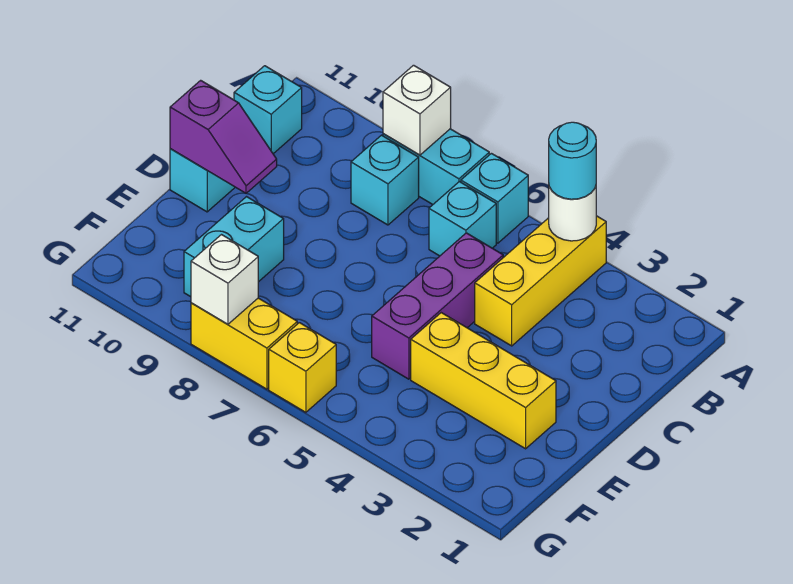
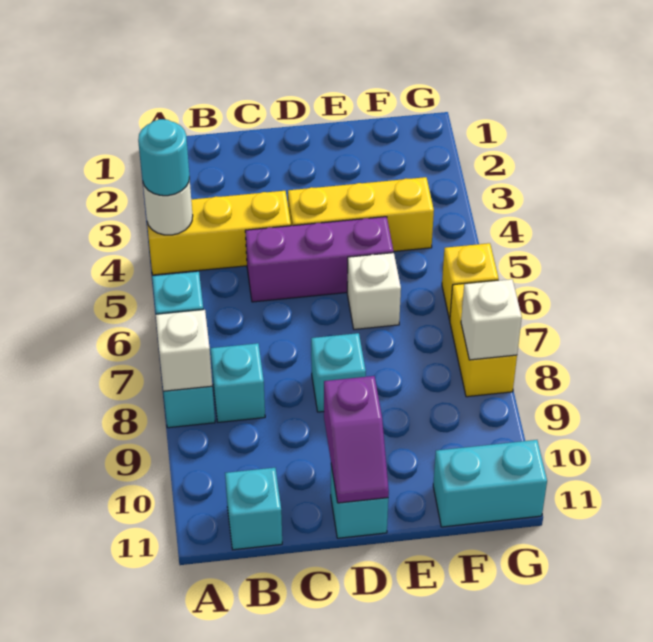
cyan 1x1 brick [429,182,496,256] -> cyan 1x1 brick moved to [311,333,366,412]
purple 1x2 slope [170,80,277,193] -> purple 1x2 slope turned to [324,376,389,503]
yellow 1x3 brick [411,313,556,449] -> yellow 1x3 brick turned to [288,177,434,251]
none -> white 1x1 brick [347,253,401,329]
cyan 1x2 brick [184,197,284,297] -> cyan 1x2 brick moved to [433,440,547,527]

